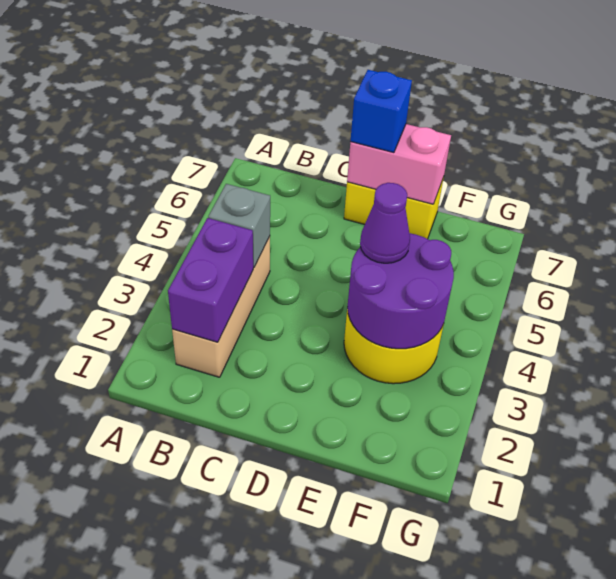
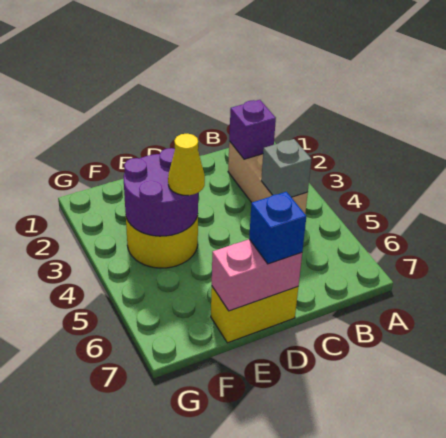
purple 1x2 brick [168,218,253,342] -> purple 1x1 brick [229,100,276,159]
purple 1x1 cone [360,183,410,263] -> yellow 1x1 cone [168,134,205,195]

